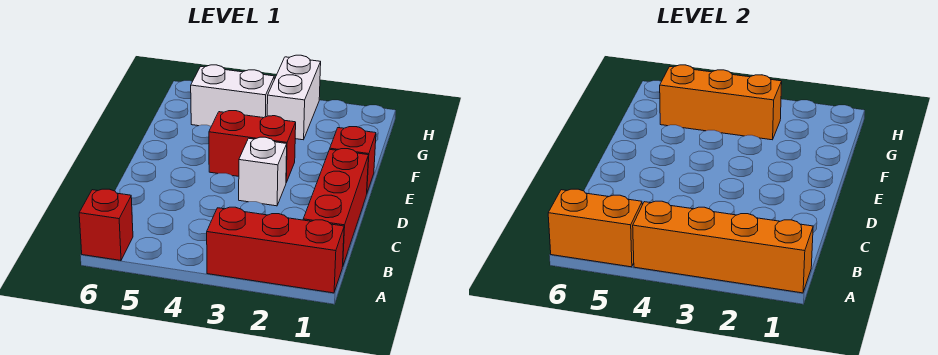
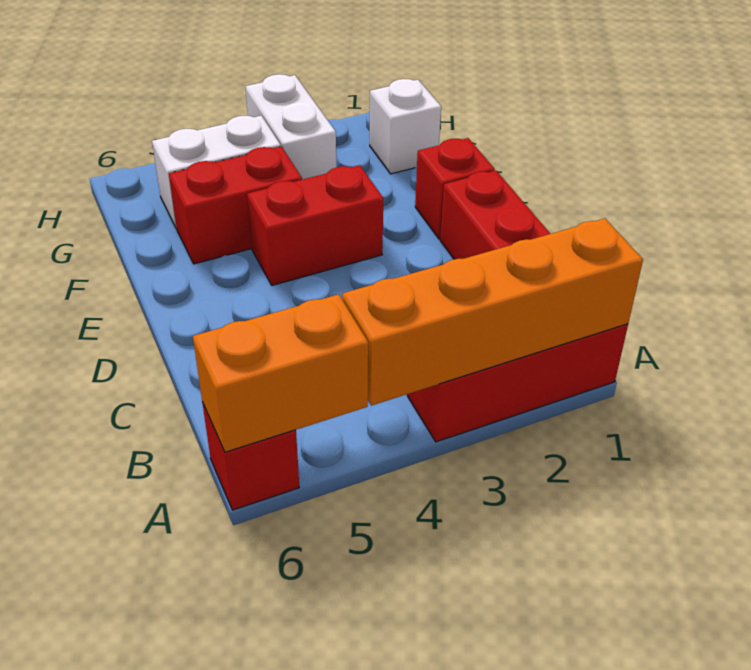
white 1x1 brick [239,137,287,206] -> white 1x1 brick moved to [370,79,441,174]
none -> red 1x2 brick [169,146,302,264]
orange 1x3 brick [660,65,782,140] -> none

